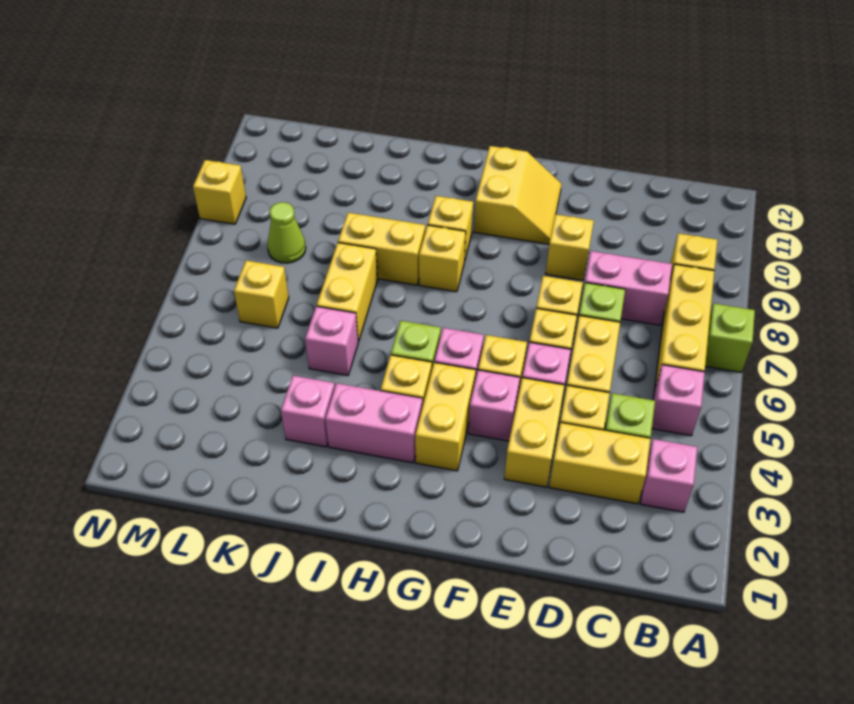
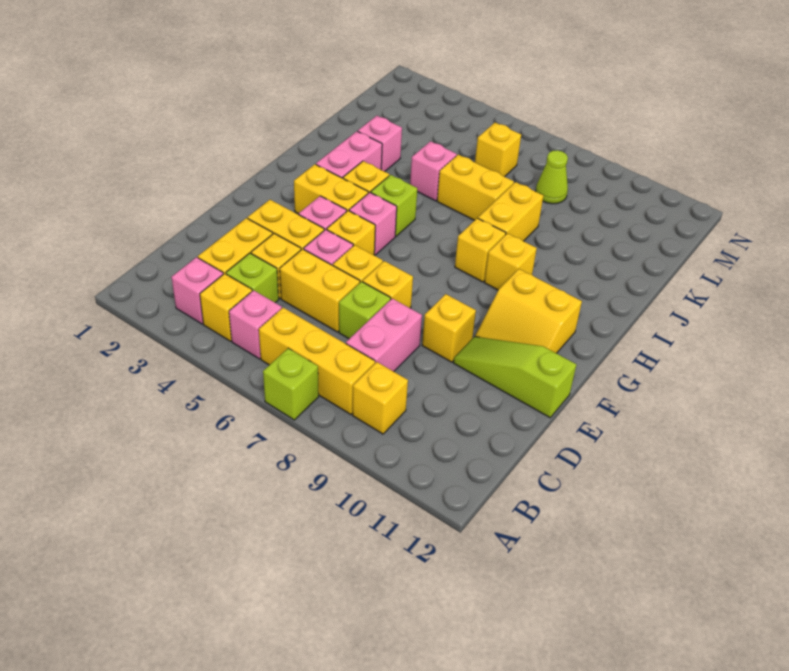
none -> lime 1x3 slope [453,337,576,418]
yellow 1x1 brick [193,160,246,224] -> yellow 1x1 brick moved to [200,274,252,341]

